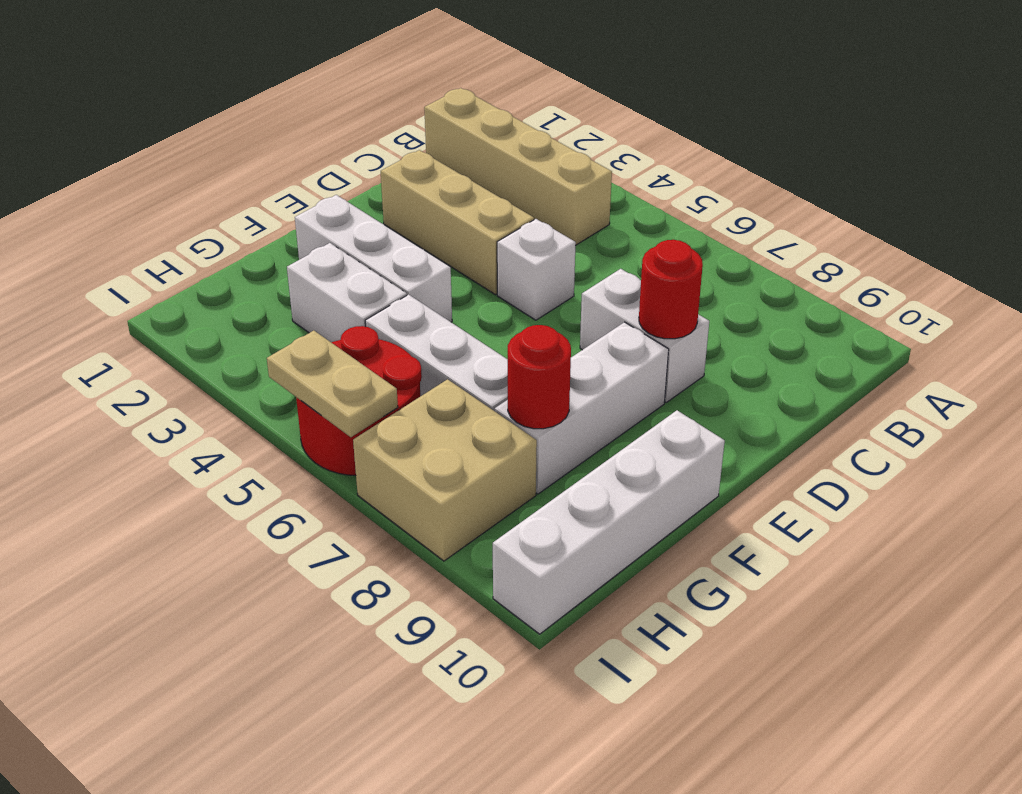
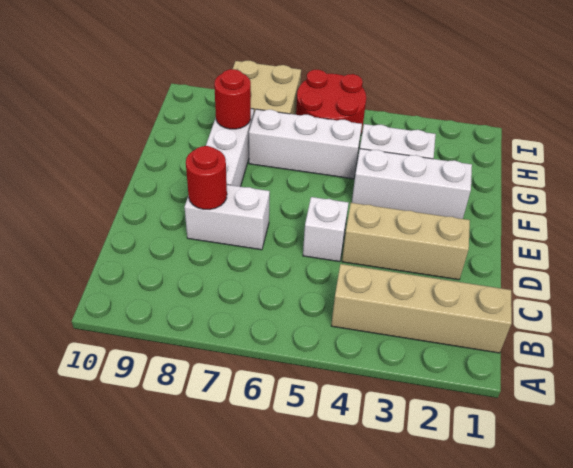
white 1x4 brick [493,410,725,634] -> none
tan 1x2 plate [267,330,398,437] -> none

